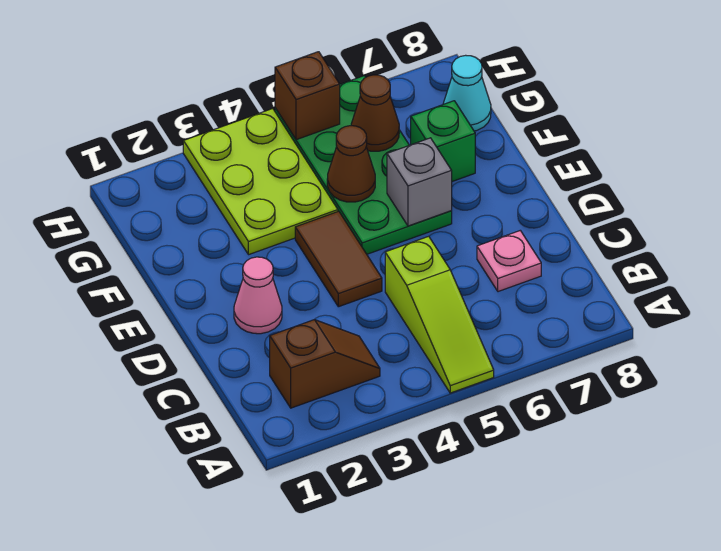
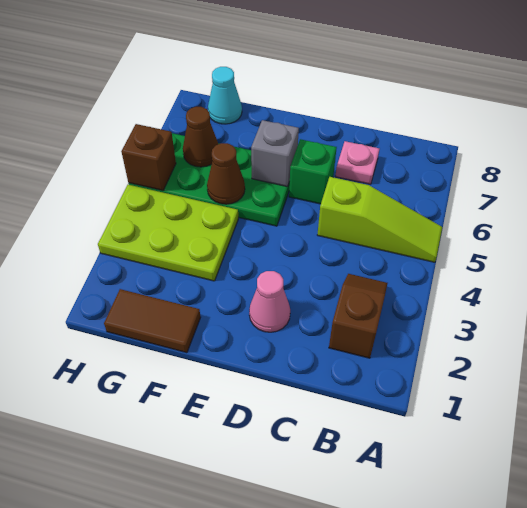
brown 1x2 tile [295,211,382,307] -> brown 1x2 tile moved to [104,289,201,353]
green 1x1 brick [411,101,475,182] -> green 1x1 brick moved to [289,139,337,204]

